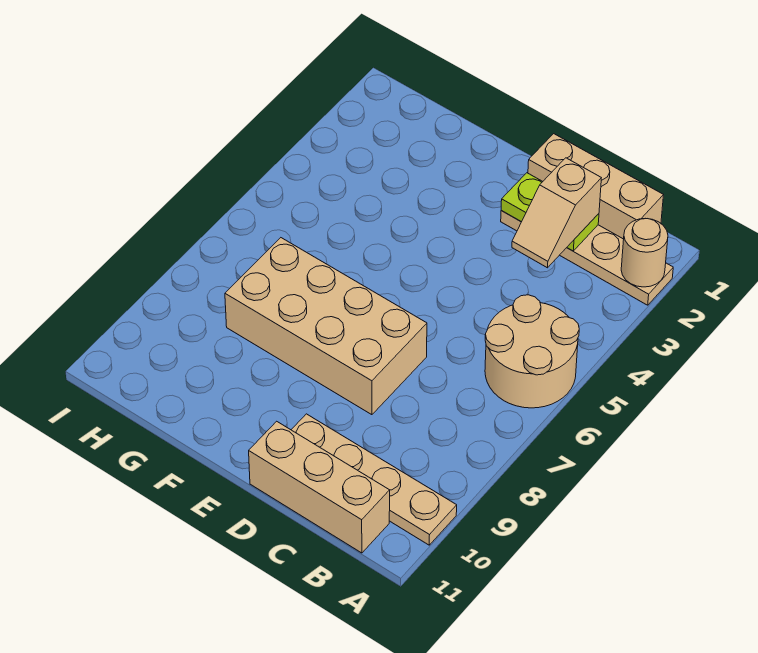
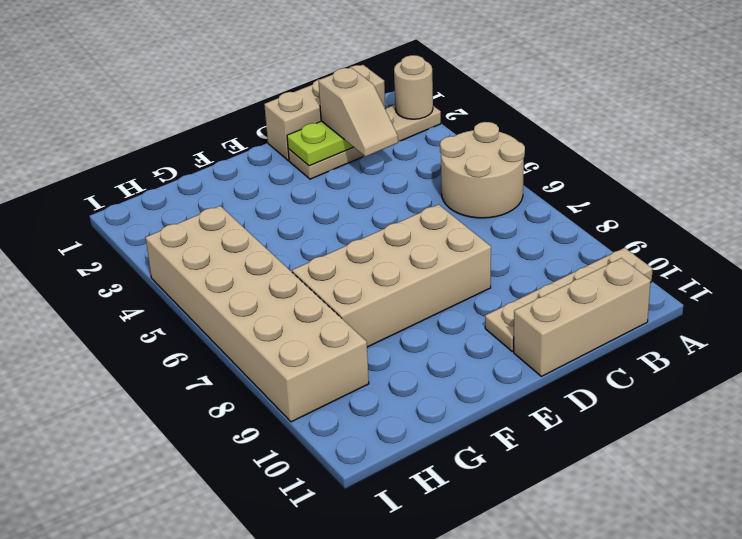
none -> tan 2x6 brick [146,206,369,422]

